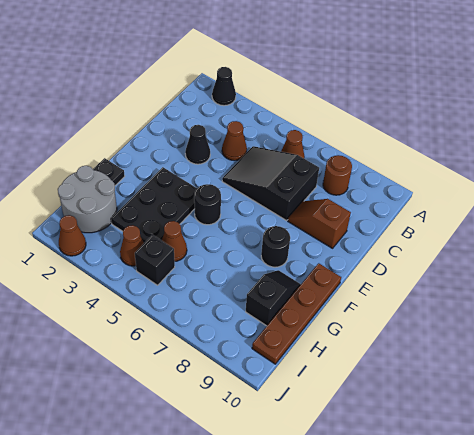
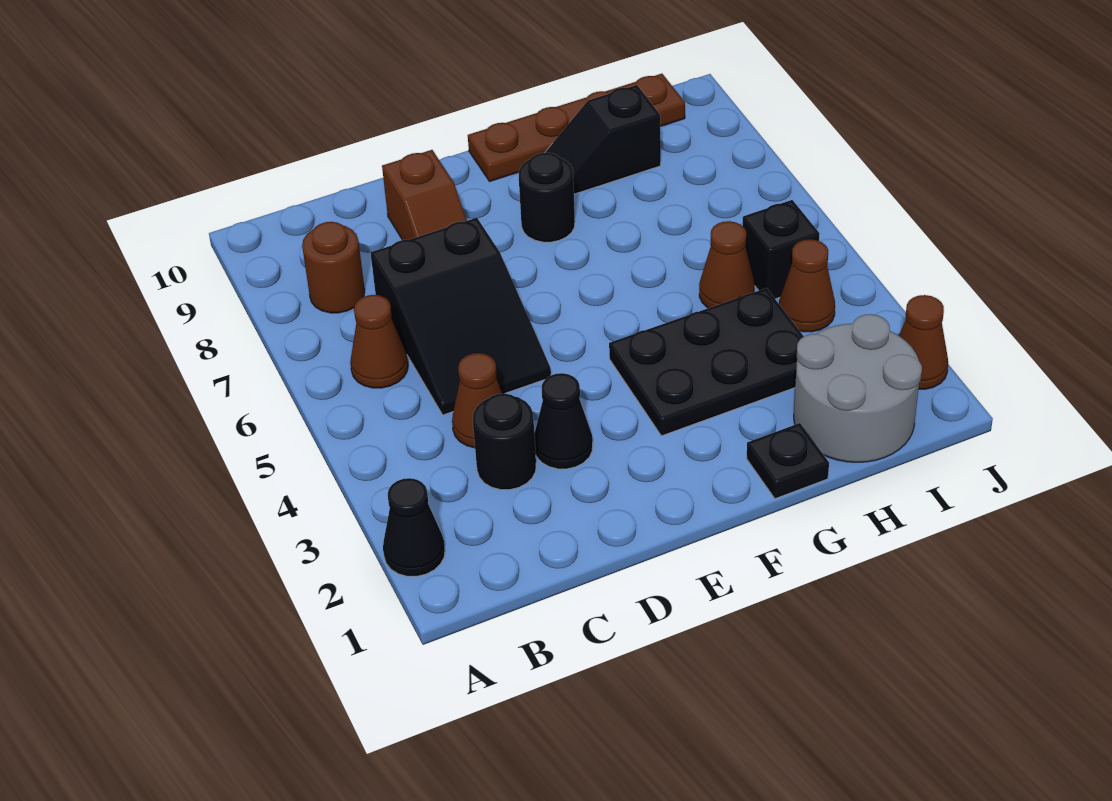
black 1x1 round brick [194,184,221,225] -> black 1x1 round brick moved to [473,394,536,490]

